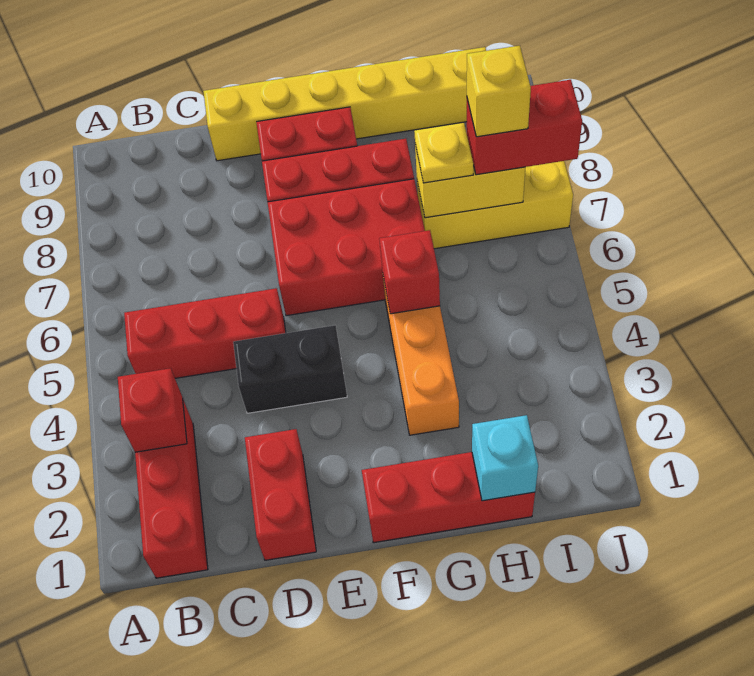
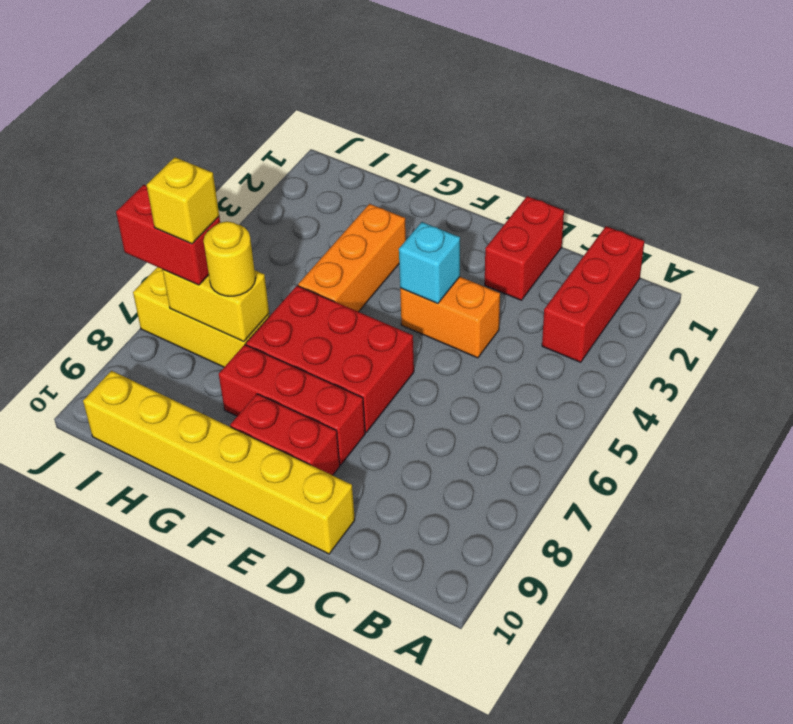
red 1x1 brick [118,368,187,452] -> none
red 1x3 brick [124,288,286,378] -> none
black 1x2 brick [233,325,347,413] -> orange 1x2 brick [400,277,500,358]
red 1x3 brick [362,452,535,543] -> none
red 1x1 brick [379,230,440,314] -> none
cyan 1x1 brick [472,415,538,501] -> cyan 1x1 brick moved to [399,222,460,303]
yellow 1x1 plate [414,122,473,183] -> yellow 1x1 round brick [204,221,256,296]

